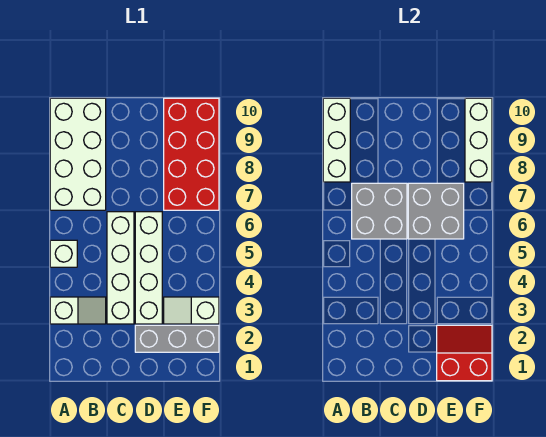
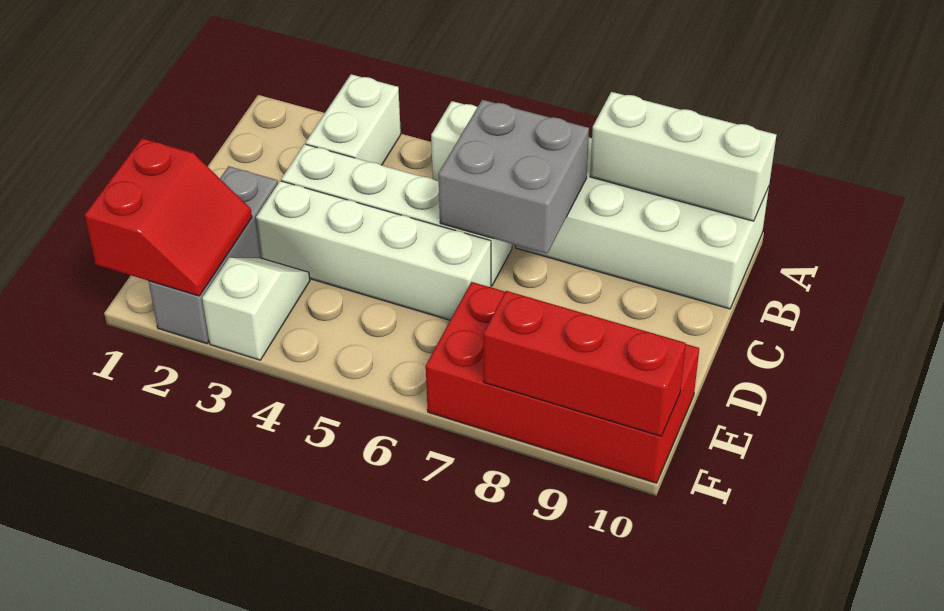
white 1x2 slope [50,297,106,324] -> white 1x2 brick [306,74,401,165]
grey 2x2 brick [408,183,464,239] -> none
white 1x3 brick [465,98,492,182] -> red 1x3 brick [483,291,686,436]

